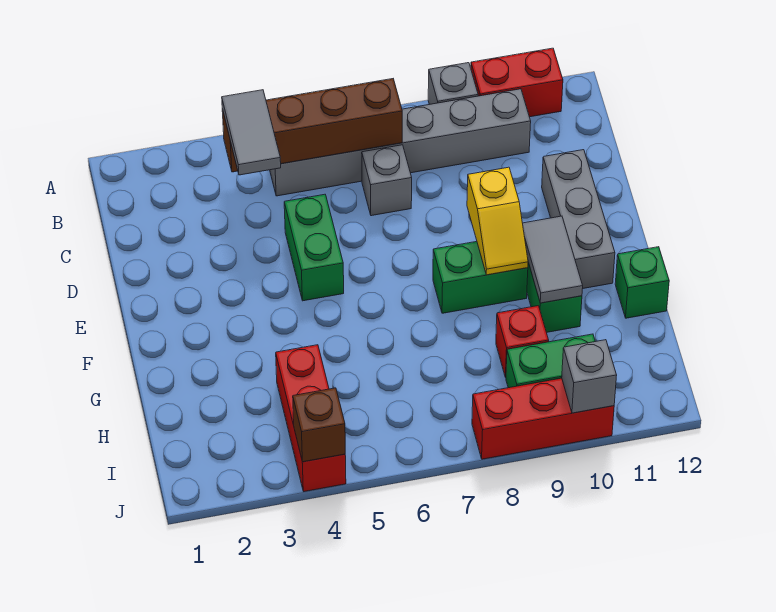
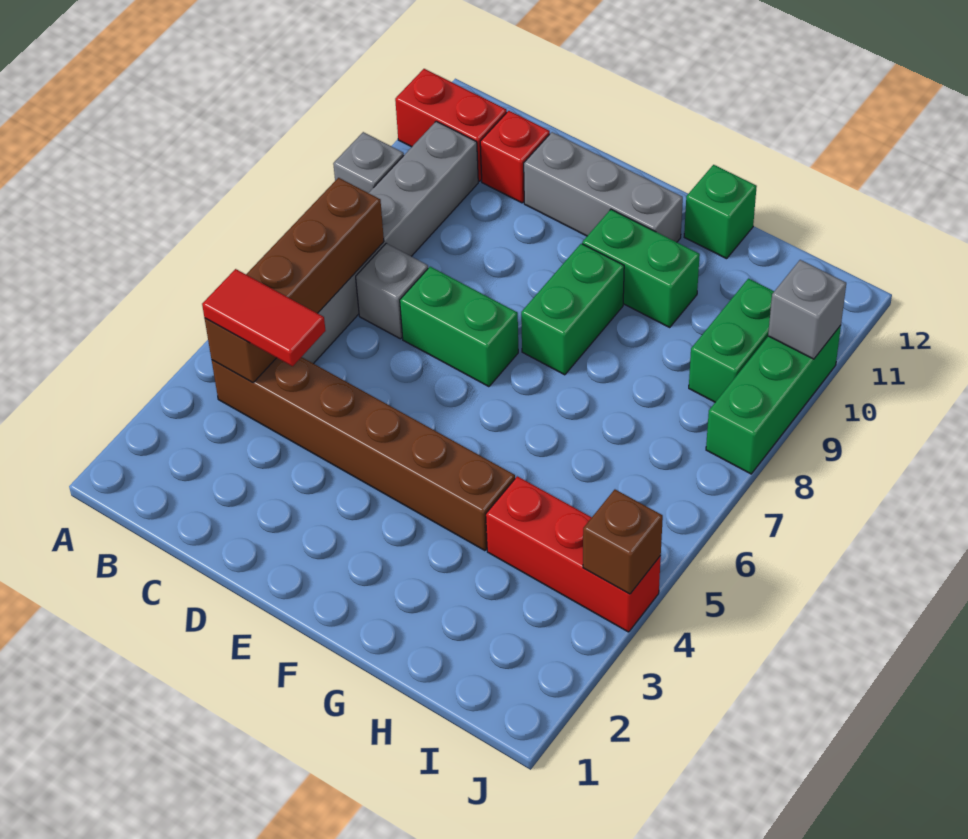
red 1x2 brick [471,48,563,117] -> red 1x2 brick turned to [395,69,507,181]
none -> brown 1x6 brick [212,357,515,551]
grey 1x2 tile [222,90,281,175] -> red 1x2 tile [202,269,326,366]
green 1x2 brick [284,194,344,301] -> green 1x2 brick moved to [400,267,518,387]
yellow 1x2 slope [467,167,528,275] -> none
grey 1x2 tile [523,216,583,303] -> none
red 1x1 brick [496,306,549,377] -> red 1x1 brick moved to [480,111,550,203]
red 1x3 brick [472,378,614,459] -> green 1x3 brick [706,325,841,474]

